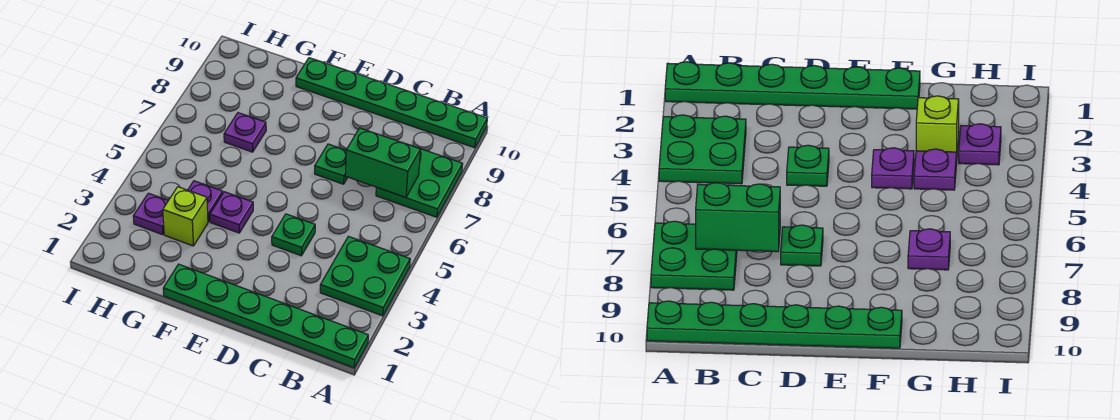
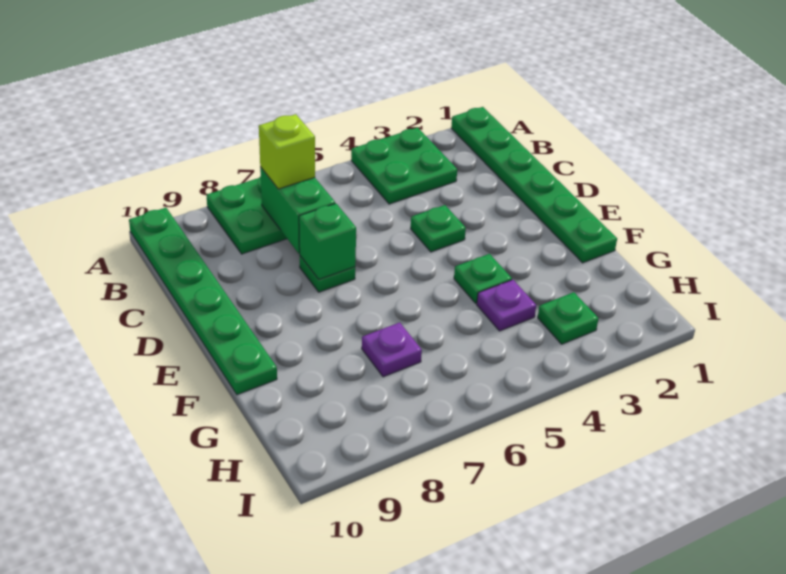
none -> green 1x1 brick [299,203,356,279]
purple 1x1 plate [210,192,253,233] -> green 1x1 plate [454,254,512,303]
lime 1x1 brick [163,187,208,246] -> lime 1x1 brick moved to [259,114,315,189]
purple 1x1 plate [133,193,168,235] -> green 1x1 plate [538,292,599,344]

